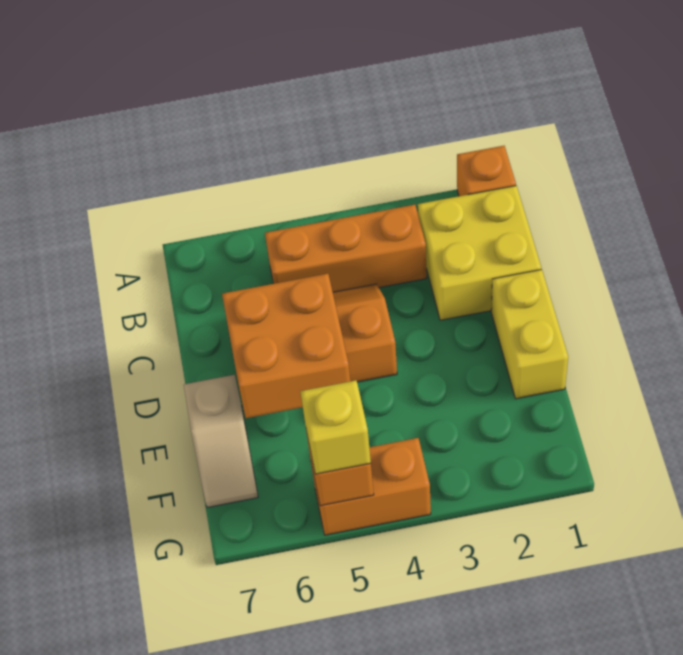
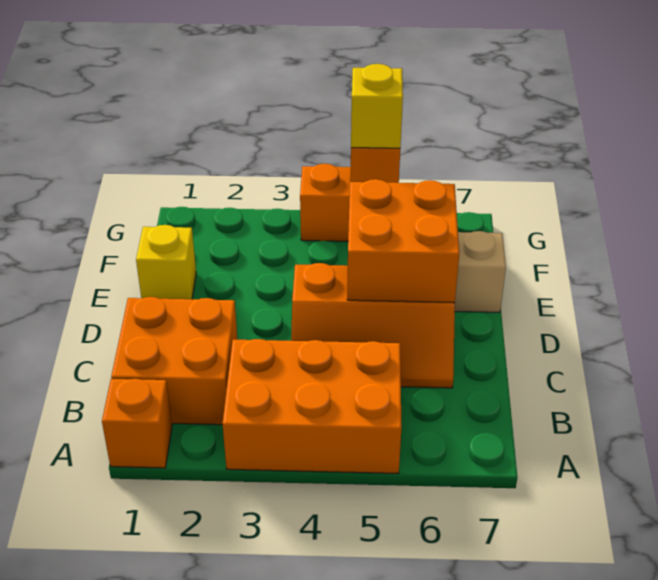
yellow 2x2 brick [418,186,541,320] -> orange 2x2 brick [111,297,237,425]
orange 1x3 brick [265,205,427,292] -> orange 2x3 brick [222,339,402,474]
yellow 1x2 brick [491,269,568,399] -> yellow 1x1 brick [136,225,196,299]

